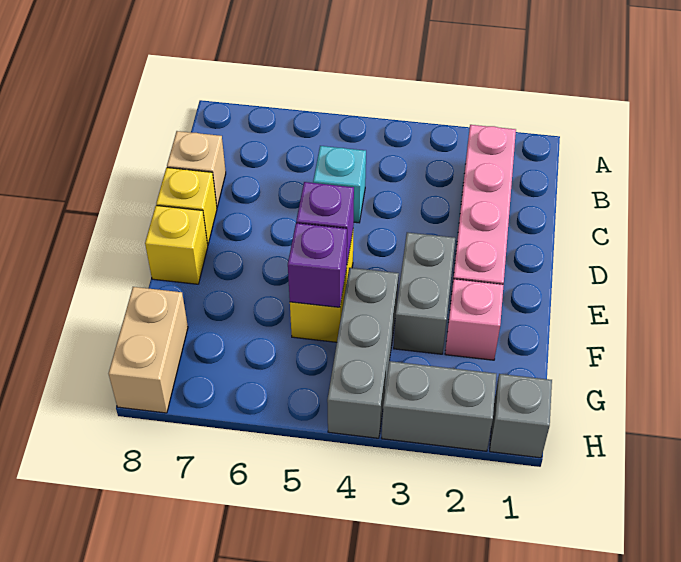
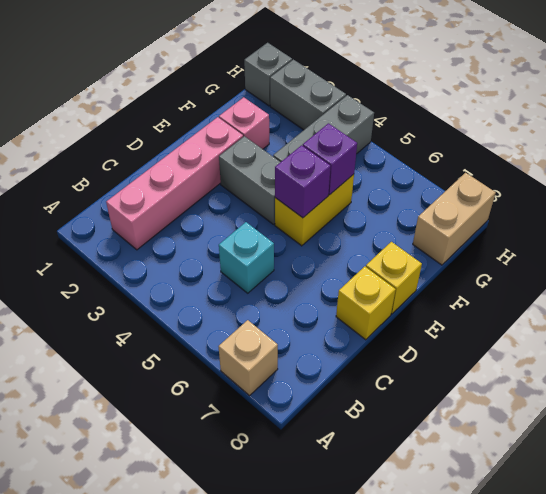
tan 1x1 brick [167,131,226,207] -> tan 1x1 brick moved to [218,320,278,395]
grey 1x2 brick [394,232,455,354] -> grey 1x2 brick turned to [219,136,280,224]

